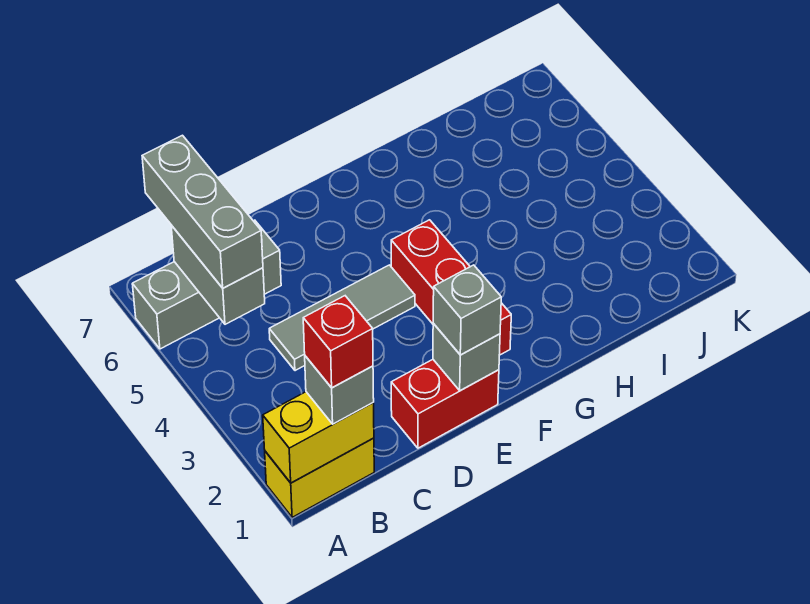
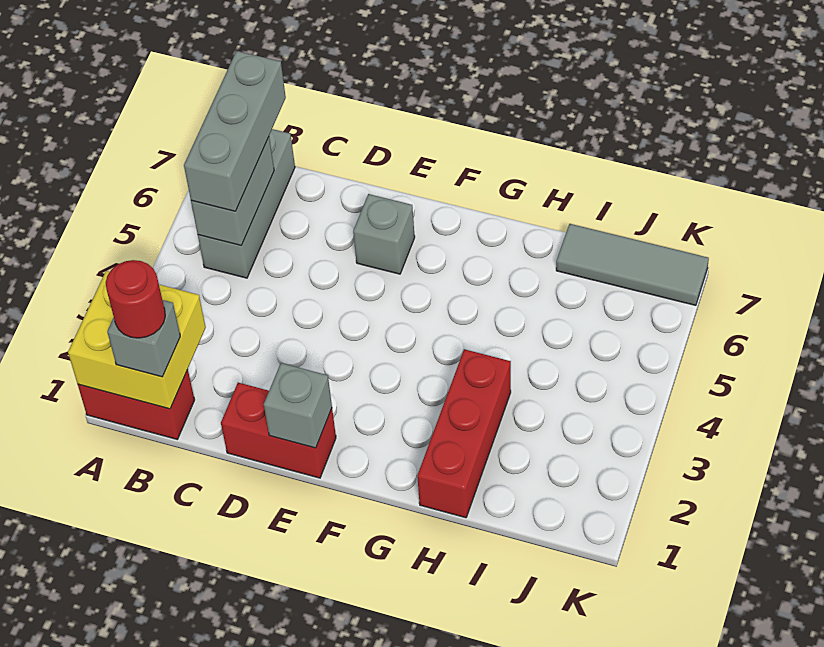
yellow 1x2 brick [265,438,374,517] -> red 1x2 brick [78,370,195,439]
yellow 1x2 brick [263,392,374,483] -> yellow 2x2 brick [68,271,206,409]
grey 1x3 brick [132,220,281,349] -> grey 1x3 brick turned to [198,129,295,278]
red 1x1 brick [303,296,373,388] -> red 1x1 round brick [106,260,165,338]
grey 1x3 tile [269,265,415,371] -> grey 1x3 tile moved to [556,224,709,305]
grey 1x1 brick [433,265,501,355] -> grey 1x1 brick moved to [353,194,415,274]
red 1x3 brick [391,220,511,355] -> red 1x3 brick moved to [417,349,511,518]

